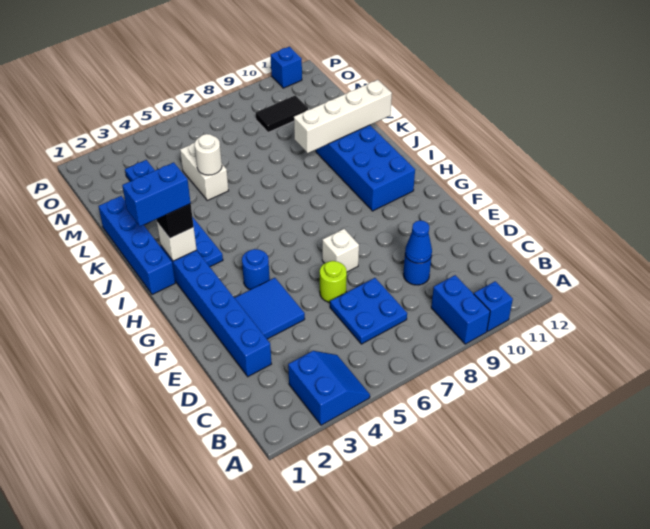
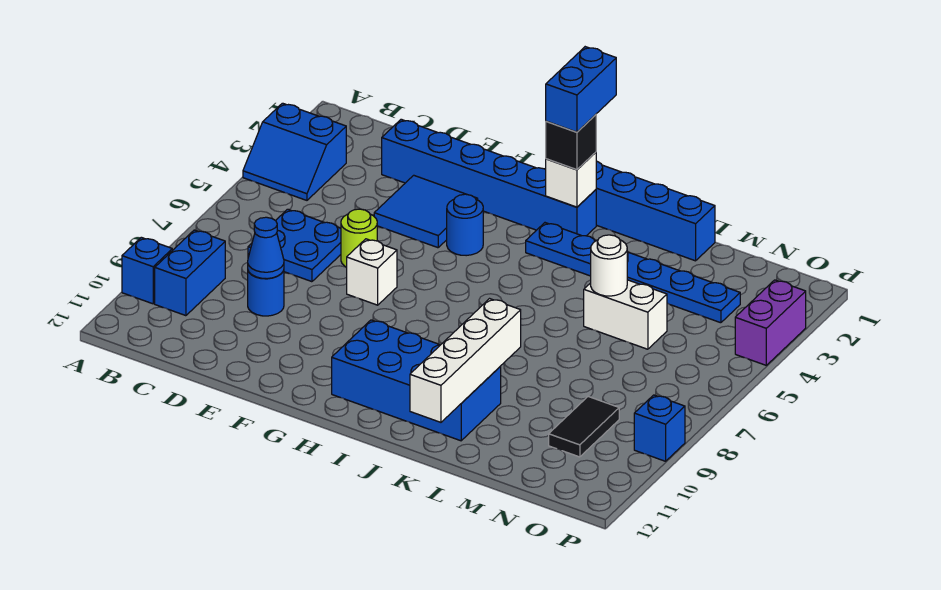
blue 1x2 brick [431,275,490,344] -> blue 1x2 brick turned to [155,230,225,316]
none -> purple 1x2 brick [735,280,806,365]
blue 1x1 brick [271,47,302,88] -> blue 1x1 brick moved to [634,395,685,461]

